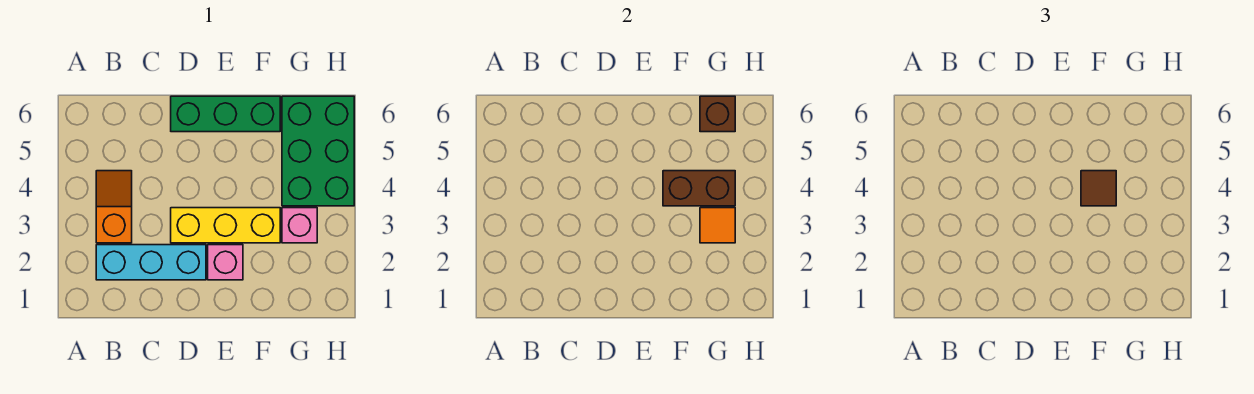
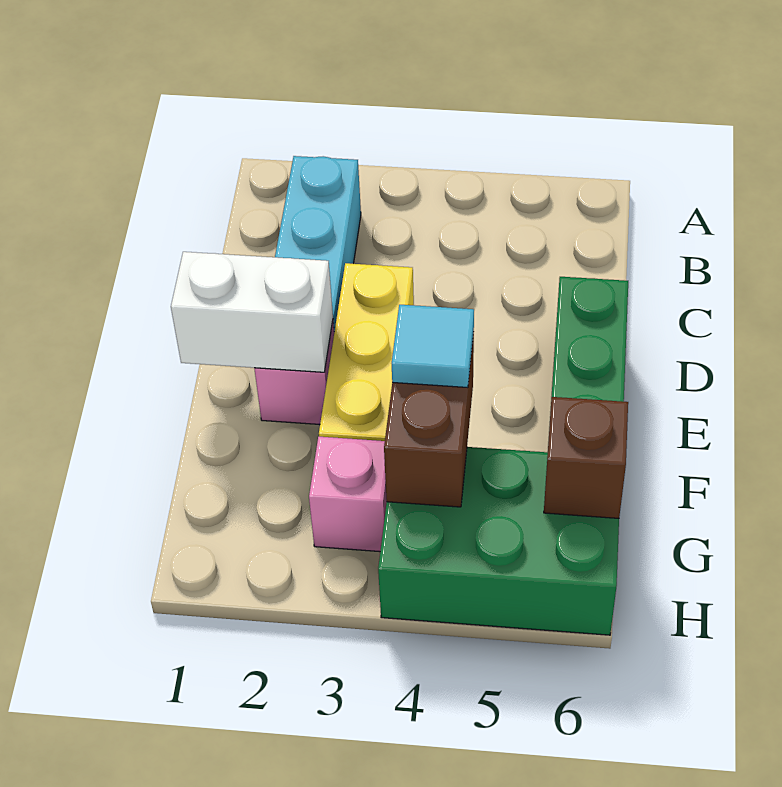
orange 1x2 slope [96,171,132,243] -> none
none -> white 1x2 brick [171,252,333,372]
brown 1x1 tile [1081,171,1116,206] -> cyan 1x1 tile [392,305,474,388]
orange 1x1 tile [700,208,735,243] -> none

